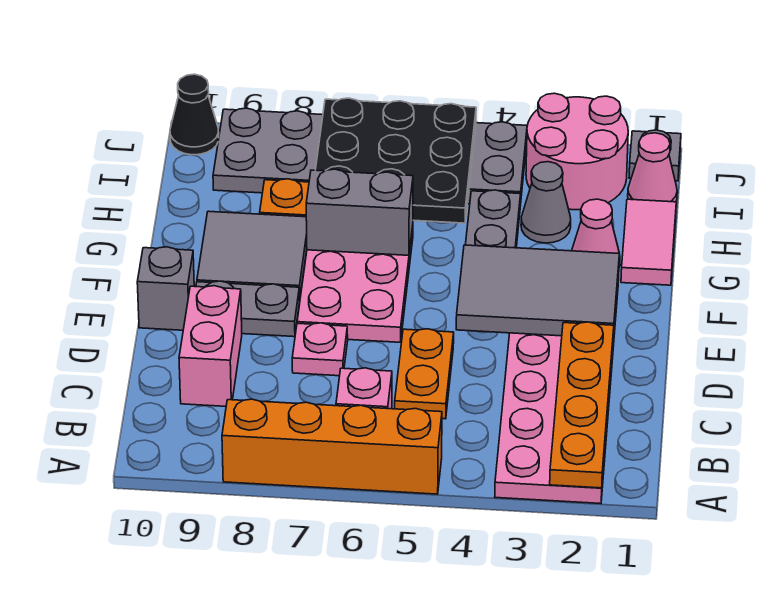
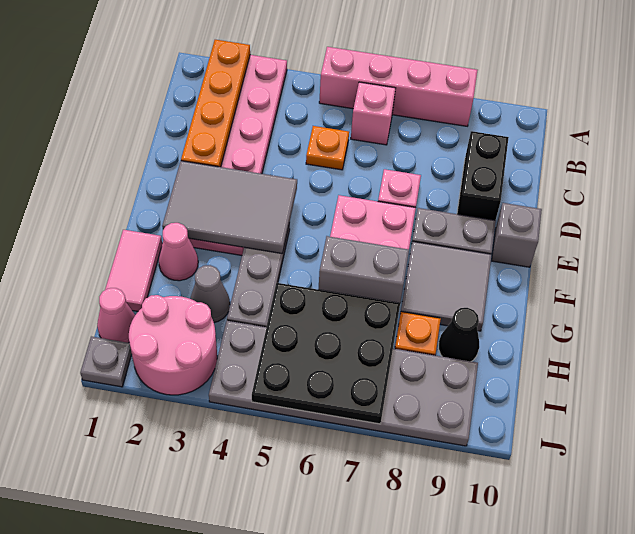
orange 1x4 brick [222,399,442,494] -> pink 1x4 brick [319,47,478,126]
orange 1x2 plate [395,329,454,419] -> orange 1x1 plate [306,126,349,170]
pink 1x2 brick [179,286,242,406] -> black 1x2 brick [457,131,509,220]
black 1x1 cone [170,74,219,155] -> black 1x1 cone moved to [439,308,479,362]

